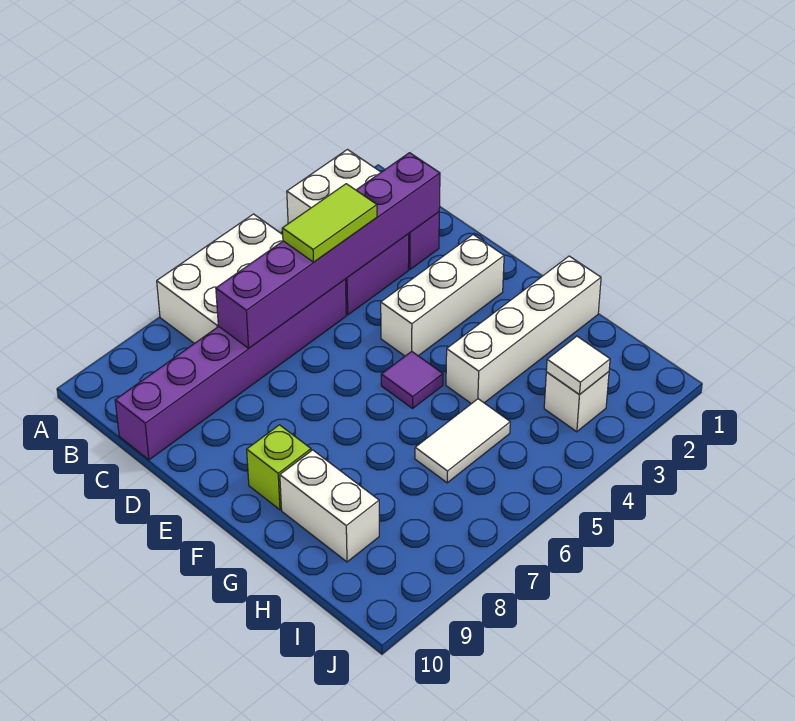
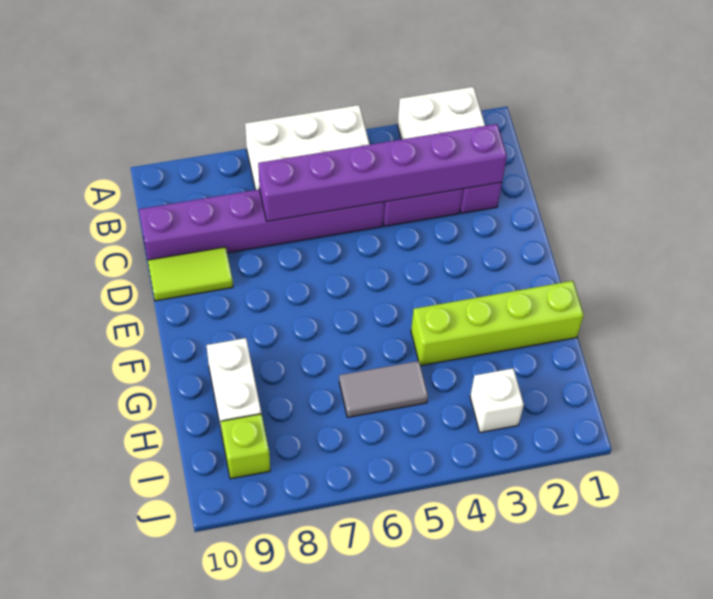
lime 1x2 tile [282,184,377,262] -> lime 1x2 tile moved to [148,247,233,301]
white 1x3 brick [381,235,504,356] -> none
purple 1x1 tile [381,351,443,408] -> none
lime 1x1 brick [247,425,311,510] -> lime 1x1 brick moved to [221,414,270,479]
white 1x4 brick [446,256,601,404] -> lime 1x4 brick [411,281,584,366]
white 1x2 tile [415,399,510,483] -> grey 1x2 tile [339,361,428,417]
white 1x1 tile [546,336,610,395] -> none

